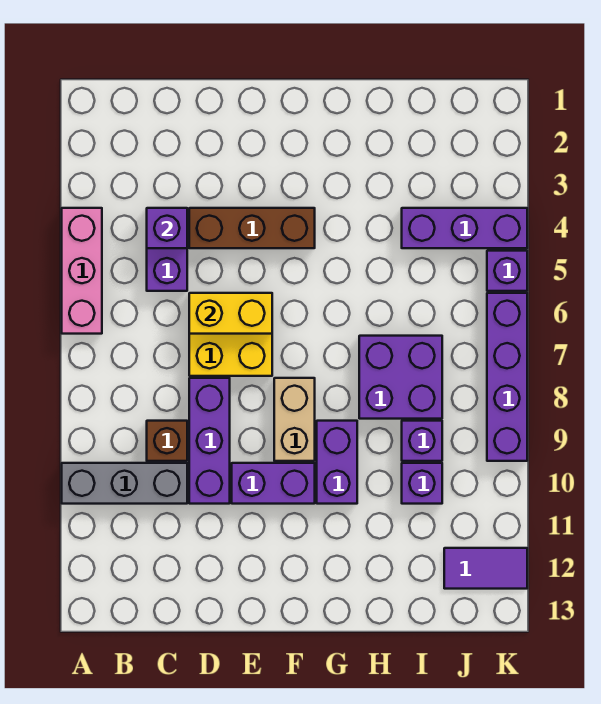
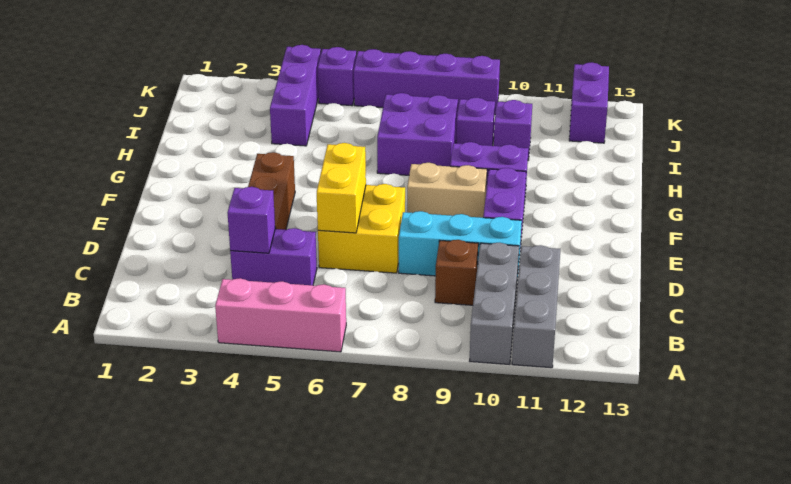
none -> grey 1x3 brick [512,245,560,368]
purple 1x3 brick [189,378,230,504] -> cyan 1x3 brick [399,211,522,276]
purple 1x2 tile [444,548,527,589] -> purple 1x2 brick [569,62,609,143]

